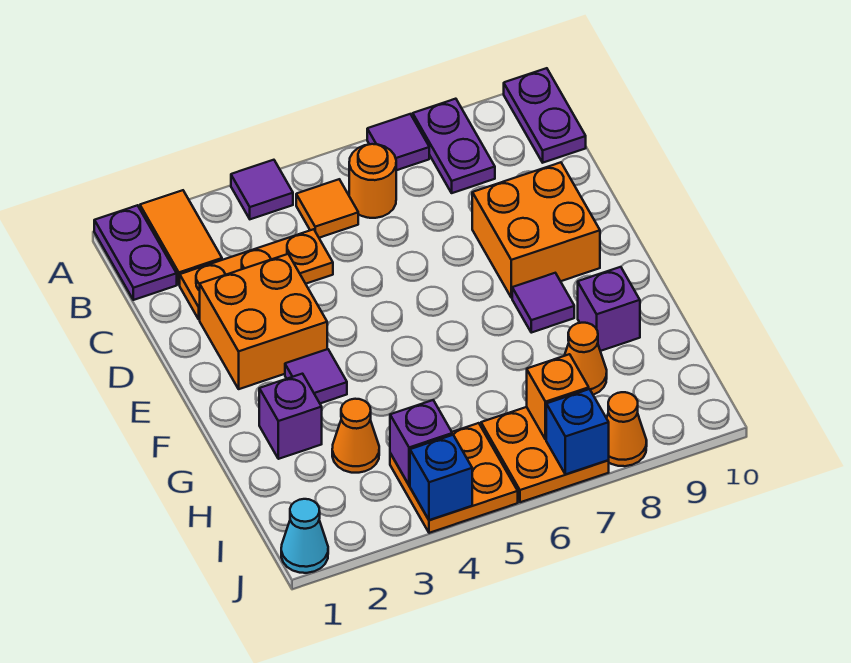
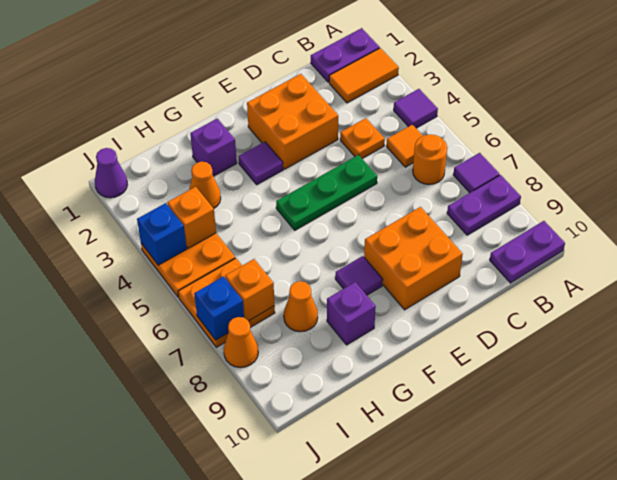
orange 1x3 plate [180,229,333,319] -> orange 1x1 plate [340,118,385,159]
none -> green 1x3 plate [276,155,377,230]
purple 1x1 brick [390,400,452,485] -> orange 1x1 brick [167,187,216,248]
cyan 1x1 cone [281,499,328,573] -> purple 1x1 cone [95,148,127,198]

